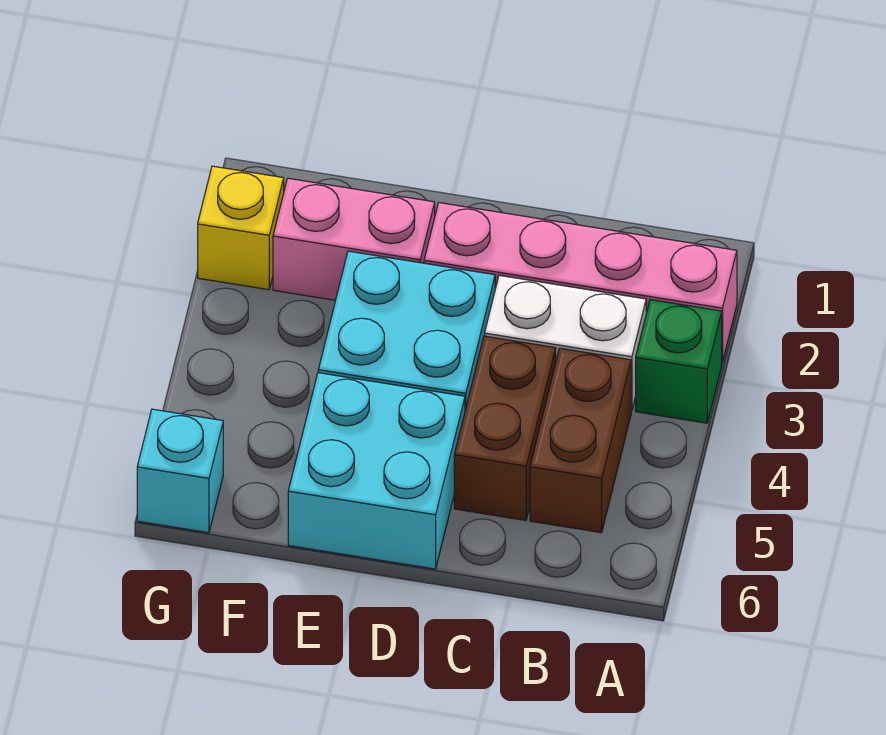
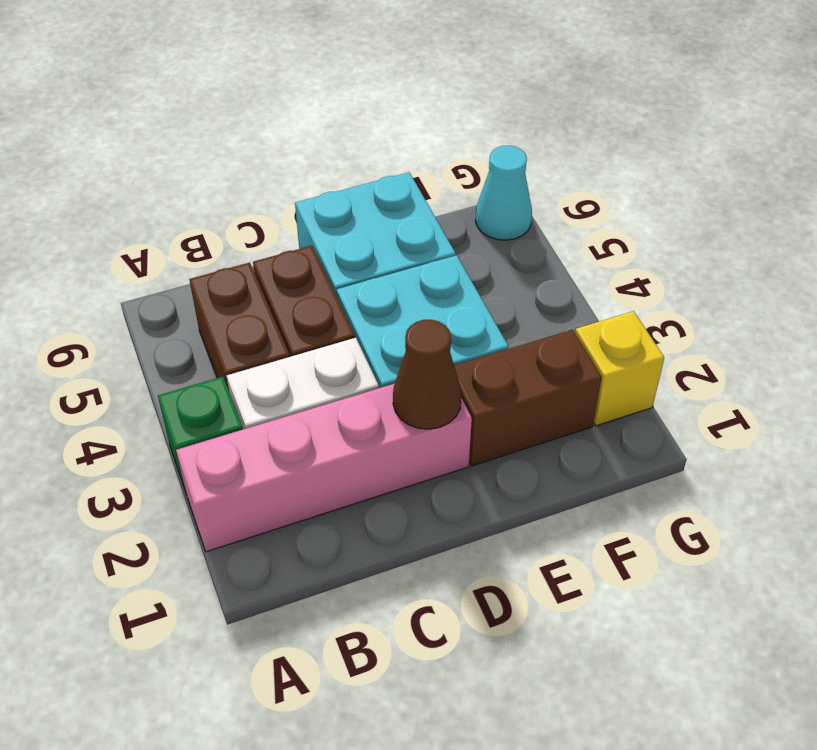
none -> brown 1x1 cone [393,320,462,429]
pink 1x2 brick [273,178,435,300] -> brown 1x2 brick [454,330,602,466]
cyan 1x1 brick [137,409,223,533] -> cyan 1x1 cone [475,146,532,240]

